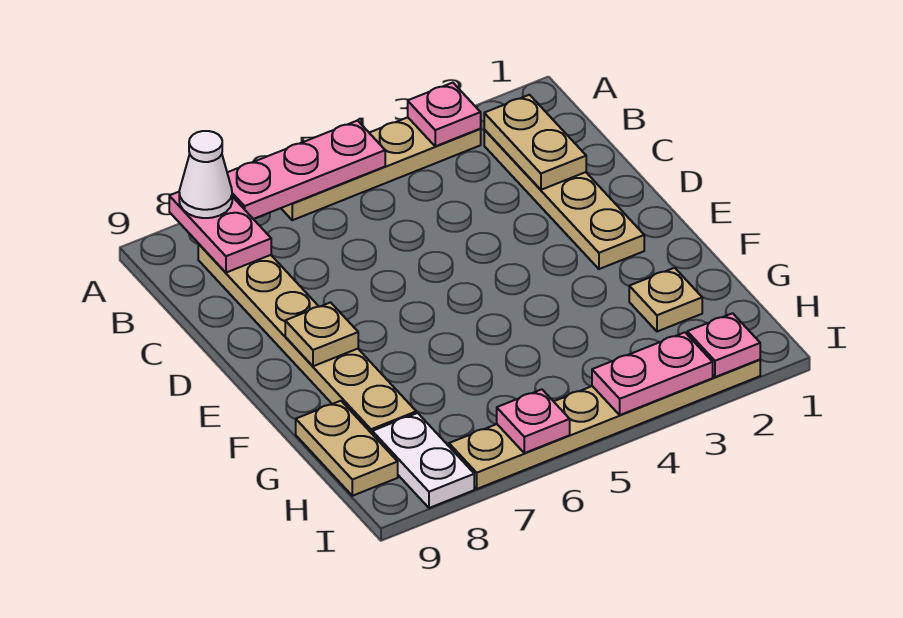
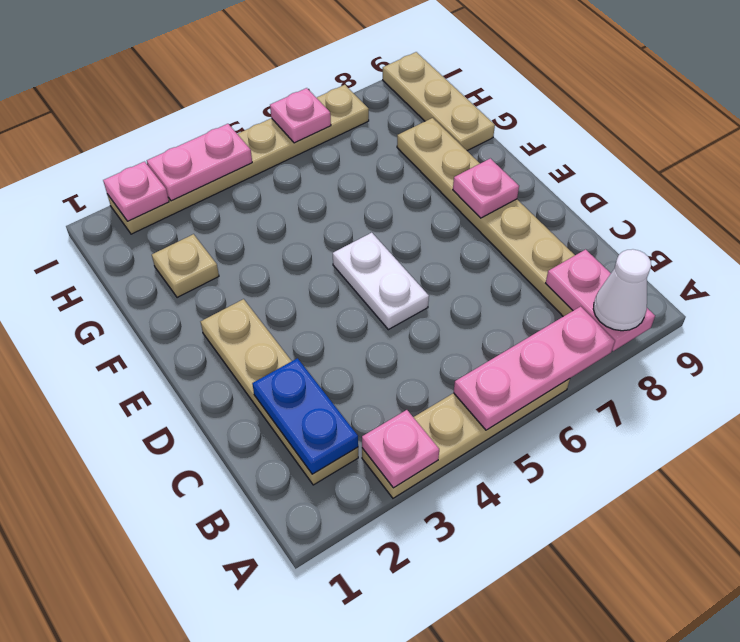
tan 1x2 plate [484,95,586,190] -> blue 1x2 plate [252,358,358,474]
tan 1x1 plate [285,302,358,366] -> pink 1x1 plate [453,158,519,218]
tan 1x2 plate [296,401,398,496] -> tan 1x3 plate [383,52,495,151]
white 1x2 plate [372,413,474,508] -> white 1x2 plate moved to [333,233,429,330]

